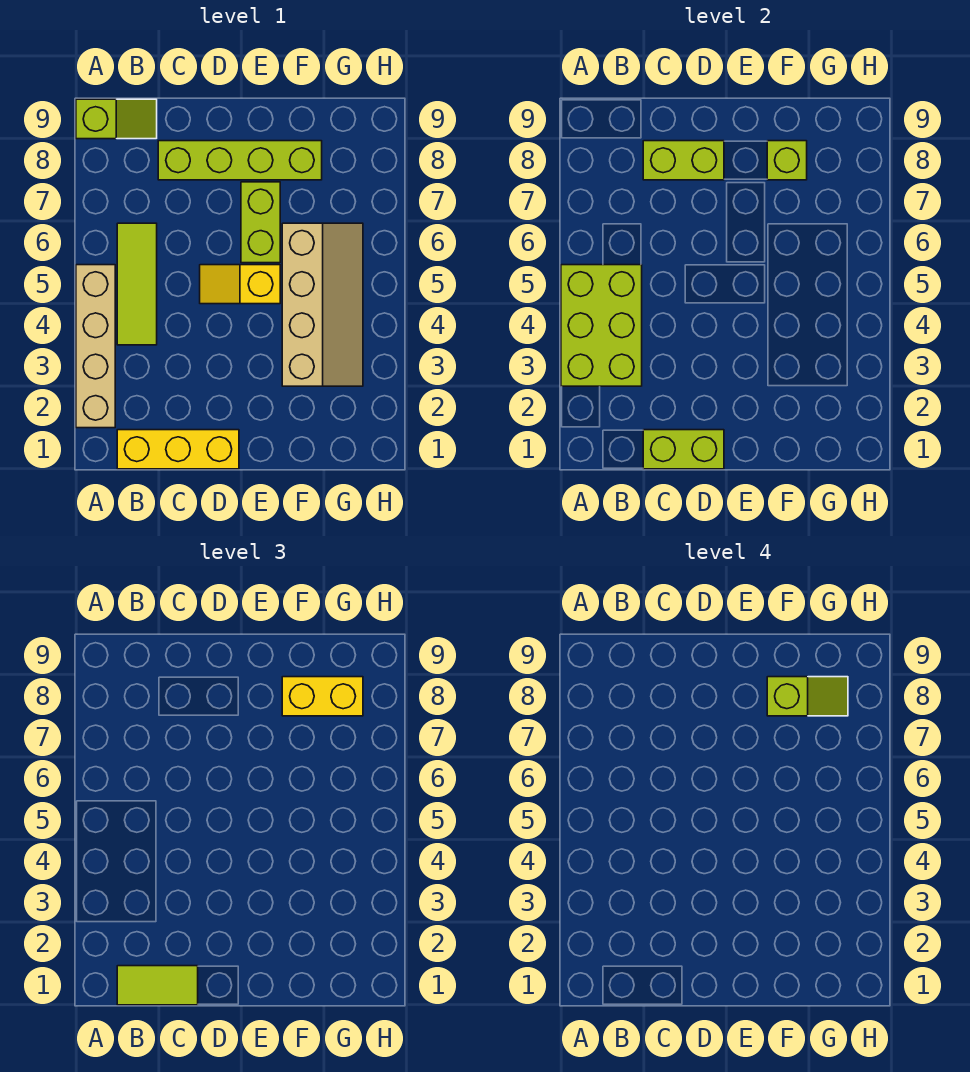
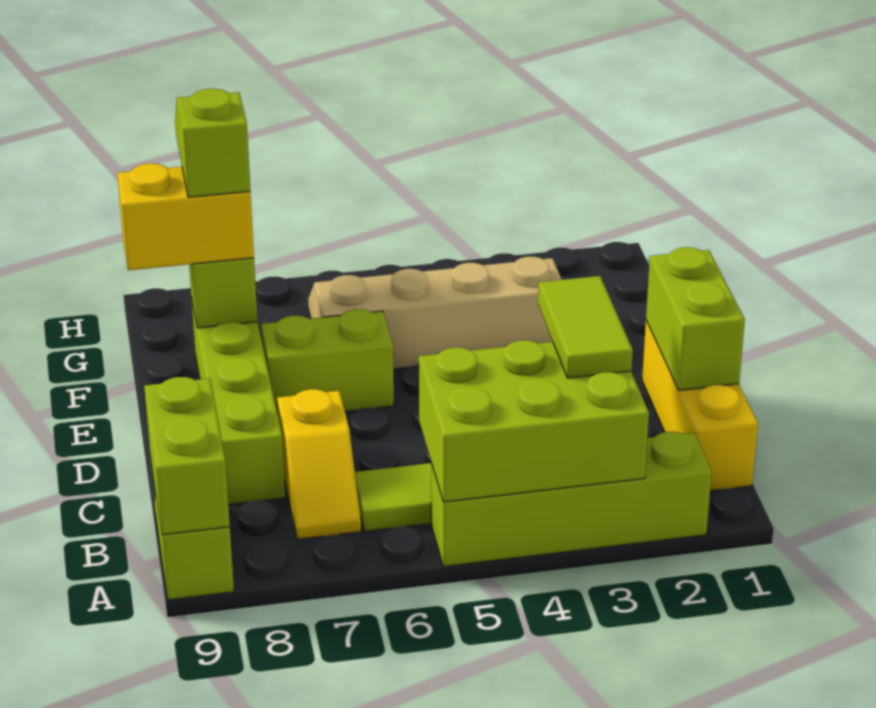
tan 1x4 brick [76,265,115,428] -> lime 1x4 brick [431,432,712,567]
lime 1x2 tile [117,966,198,1005] -> lime 1x2 tile moved to [538,276,633,378]
lime 1x2 brick [643,141,724,180] -> lime 1x2 brick moved to [144,377,230,535]
yellow 1x2 slope [200,265,280,304] -> yellow 1x2 slope moved to [277,389,361,539]
yellow 1x2 brick [282,677,363,716] -> yellow 1x2 brick turned to [117,164,254,270]

